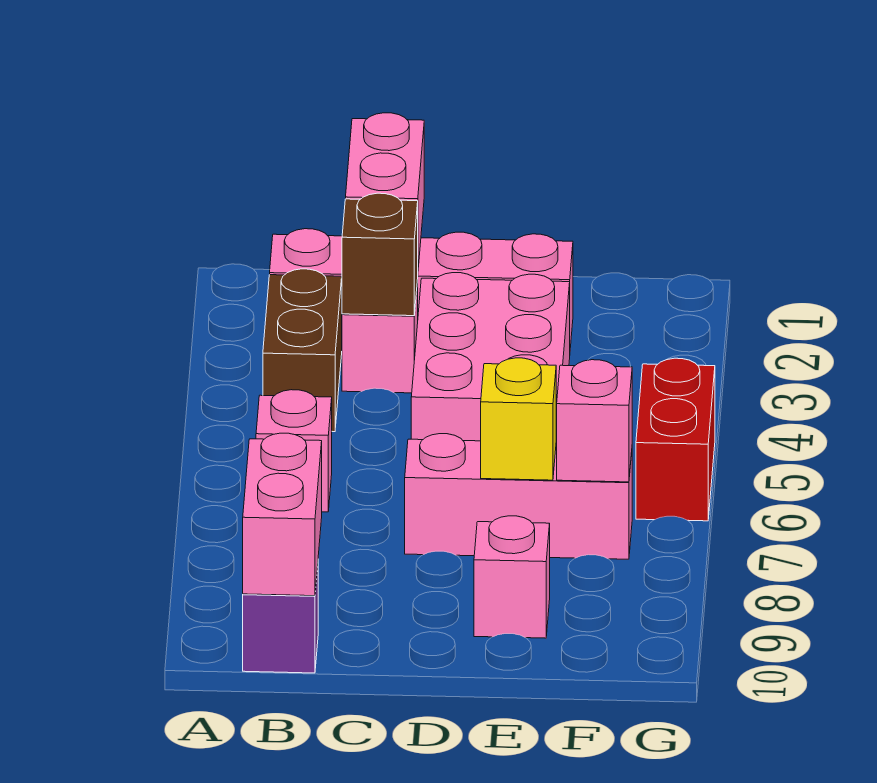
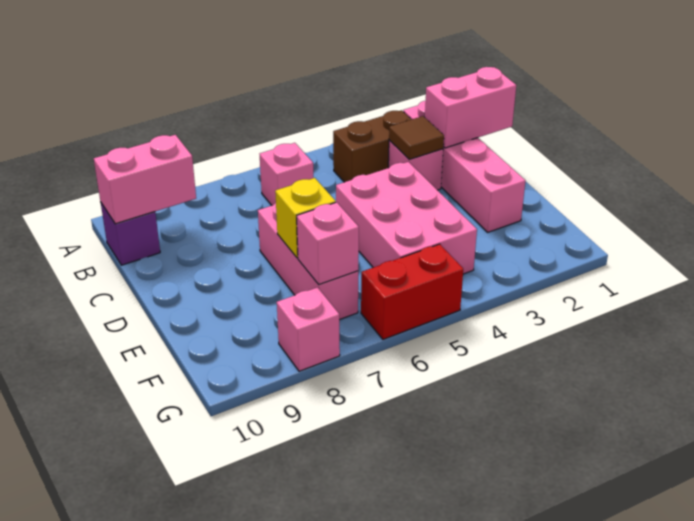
brown 1x1 brick [342,193,418,316] -> brown 1x1 tile [389,116,444,159]
pink 2x3 brick [411,273,570,442] -> pink 2x3 brick turned to [336,162,477,274]
pink 1x1 brick [474,516,550,638] -> pink 1x1 brick moved to [277,287,340,371]

